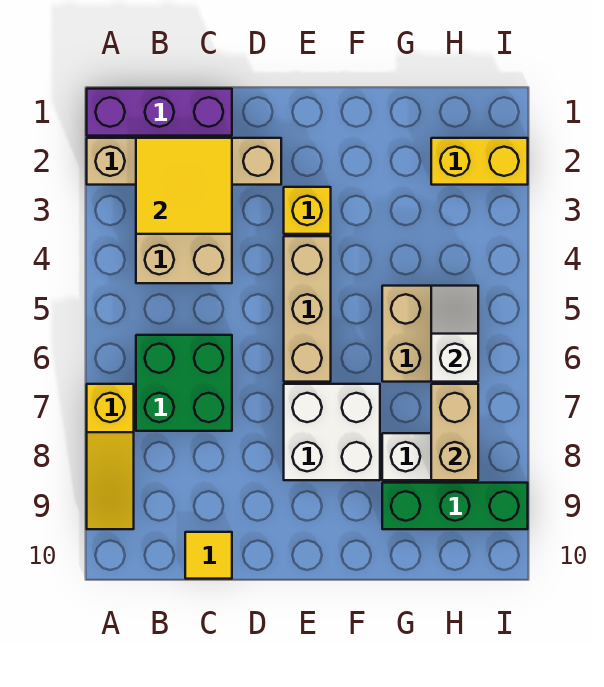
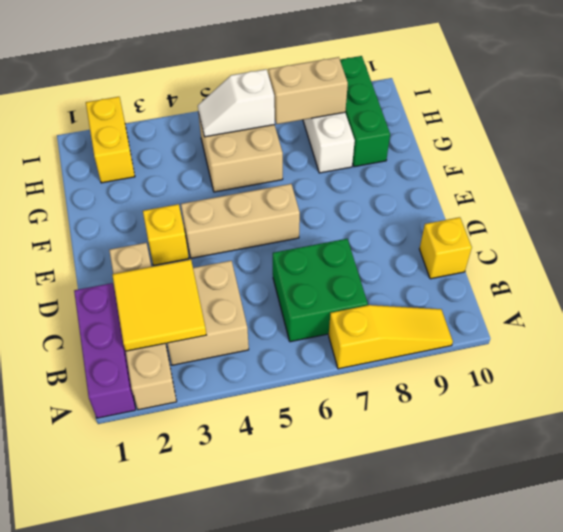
yellow 1x1 tile [185,532,232,579] -> yellow 1x1 brick [420,217,472,279]
white 2x2 brick [284,384,380,480] -> none

